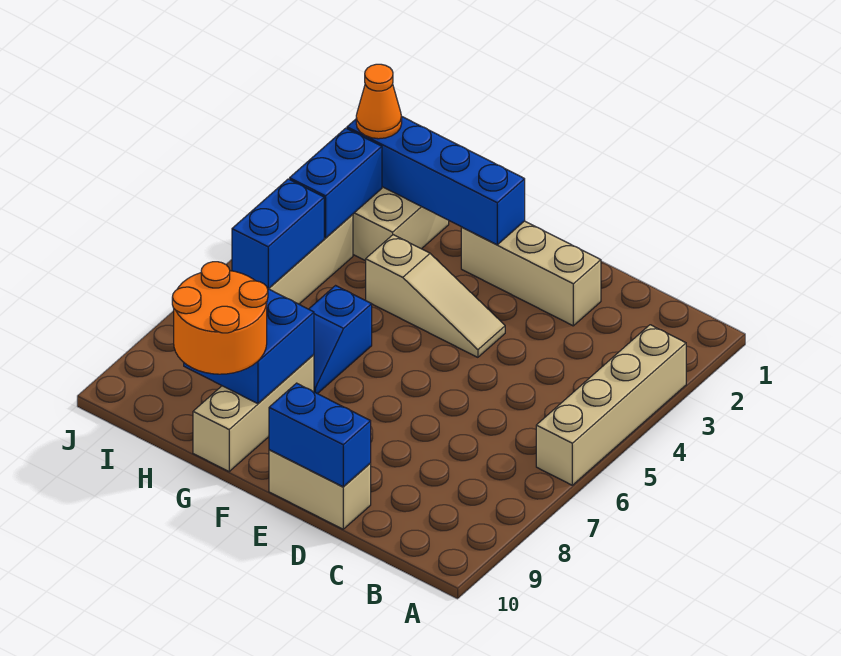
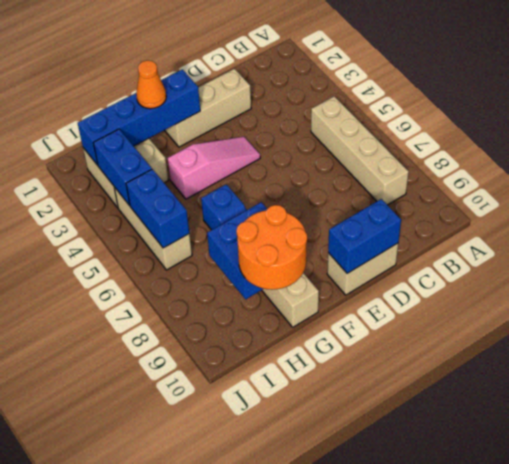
tan 1x4 brick [536,325,686,485] -> tan 1x4 brick moved to [311,96,409,205]
tan 1x3 slope [366,235,505,357] -> pink 1x3 slope [167,137,260,199]
orange 1x1 cone [356,64,402,139] -> orange 1x1 cone moved to [136,60,166,109]

